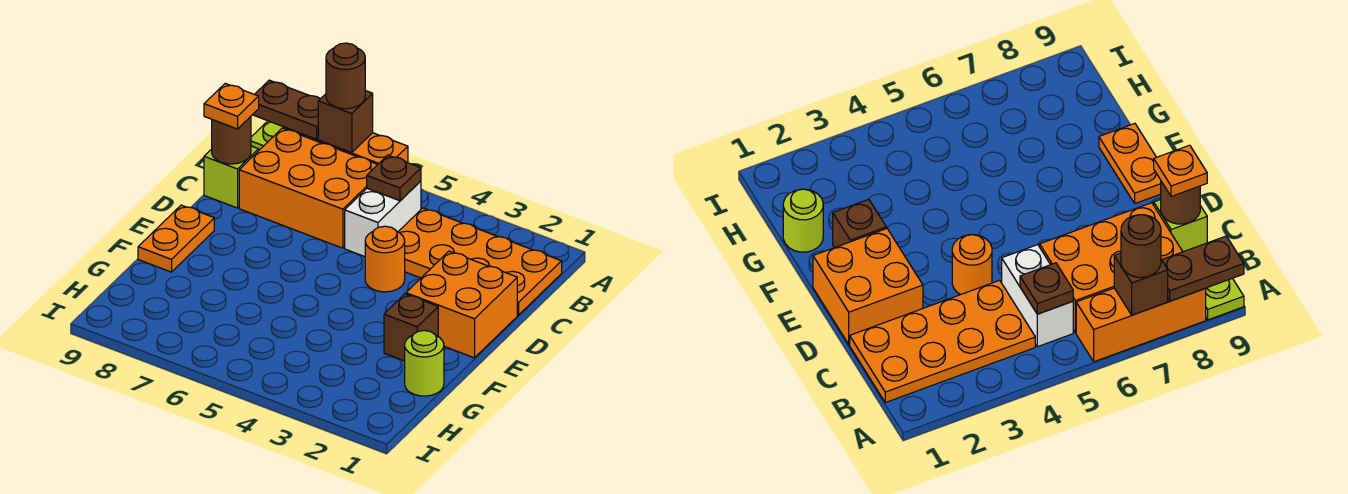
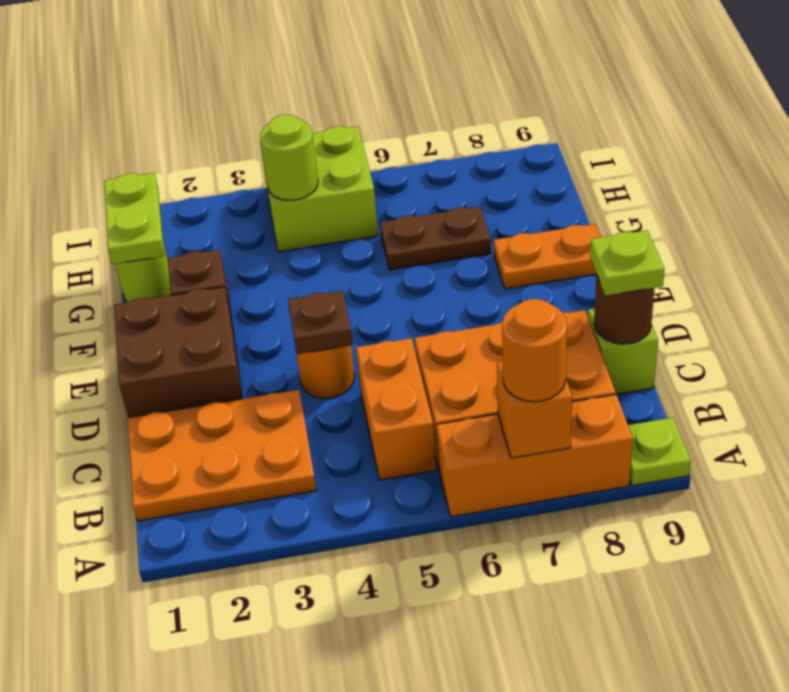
brown 1x1 brick [318,91,373,153] -> orange 1x1 brick [497,361,572,458]
brown 1x1 round brick [326,43,365,109] -> orange 1x1 round brick [502,299,567,402]
brown 1x2 plate [253,80,320,139] -> brown 1x2 plate moved to [380,206,491,270]
orange 2x4 plate [398,208,562,315] -> orange 2x3 plate [128,390,316,521]
white 1x2 brick [345,181,421,257] -> orange 1x2 brick [356,338,436,480]
brown 1x1 plate [367,155,421,201] -> brown 1x1 plate moved to [288,291,353,354]
orange 1x1 plate [204,84,259,129] -> lime 1x1 plate [590,230,664,296]
orange 2x2 brick [406,251,517,358] -> brown 2x2 brick [114,287,242,418]
orange 1x2 plate [138,205,214,272] -> orange 1x2 plate turned to [494,224,601,289]
none -> lime 1x2 plate [104,173,164,264]
none -> lime 2x2 brick [260,126,378,252]
none -> lime 1x1 round brick [260,115,318,200]

